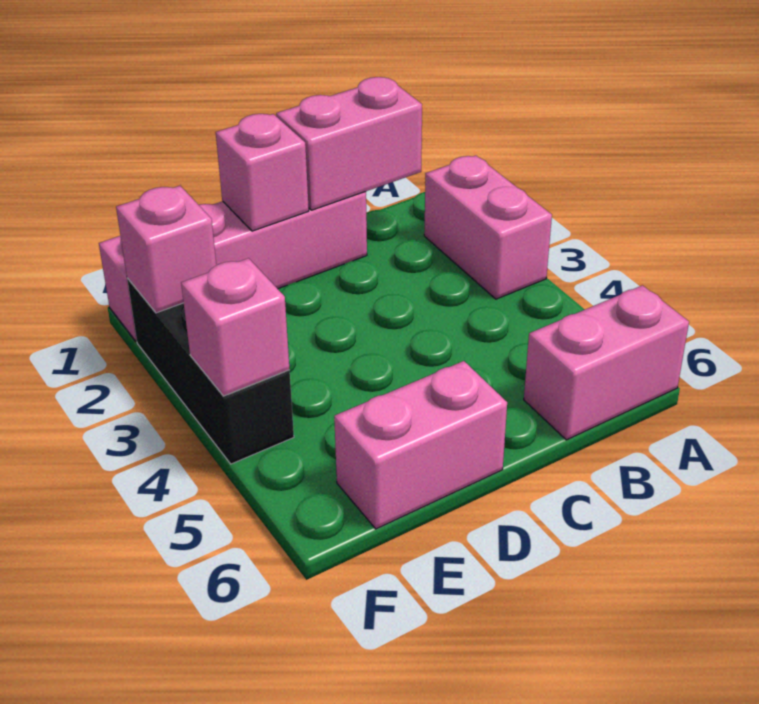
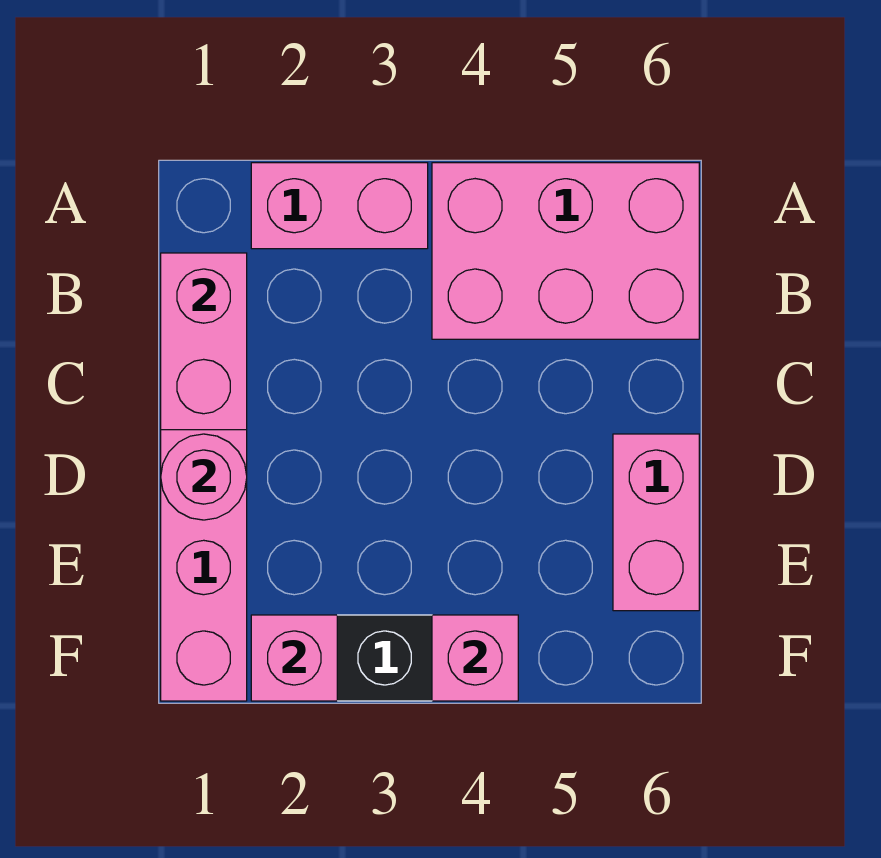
pink 1x2 brick [524,285,689,440] -> pink 2x3 brick [432,163,699,339]
pink 1x1 brick [216,114,309,231] -> pink 1x1 round brick [161,434,247,520]

